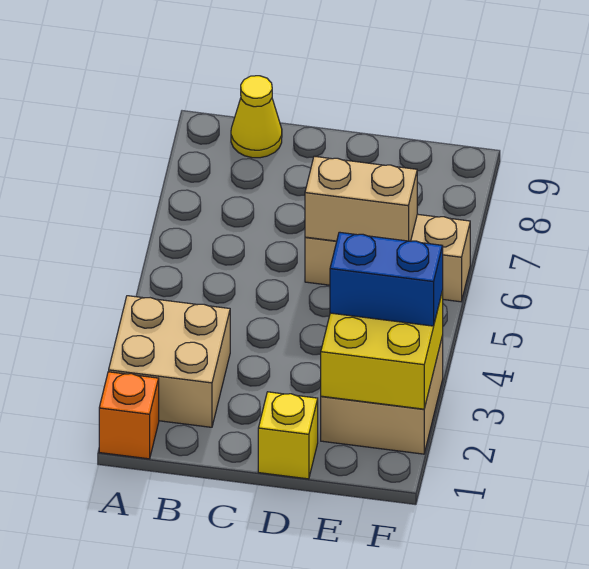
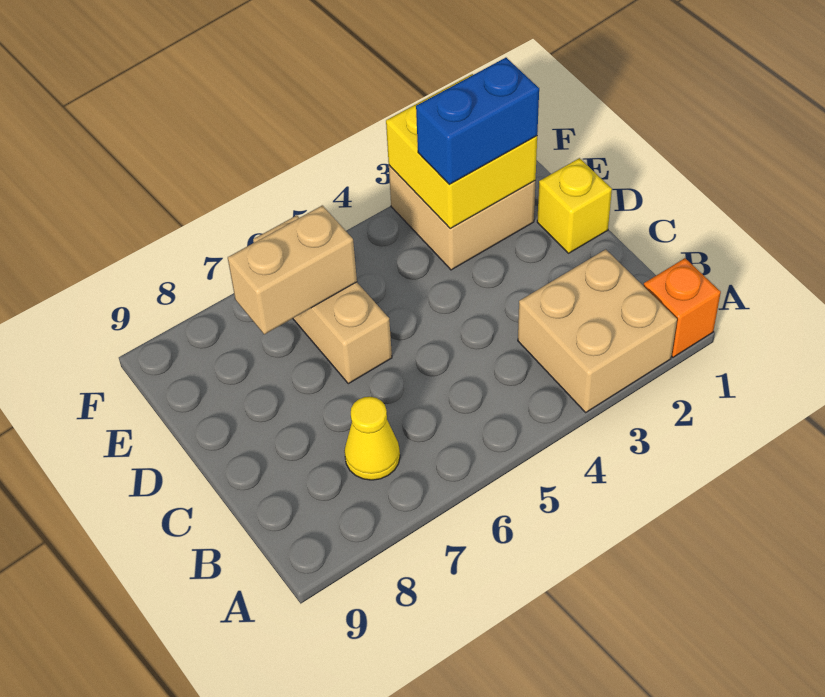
yellow 1x1 cone [231,76,282,158] -> yellow 1x1 cone moved to [344,397,400,480]
tan 1x2 brick [305,156,417,241] -> tan 1x2 brick turned to [228,205,357,334]
blue 1x2 brick [330,232,443,326] -> blue 1x2 brick turned to [416,58,539,185]

